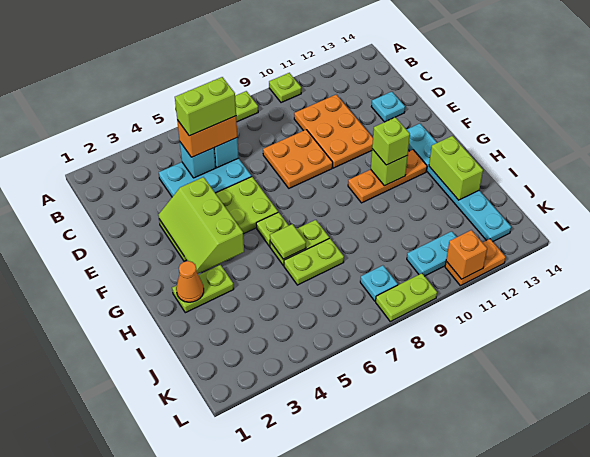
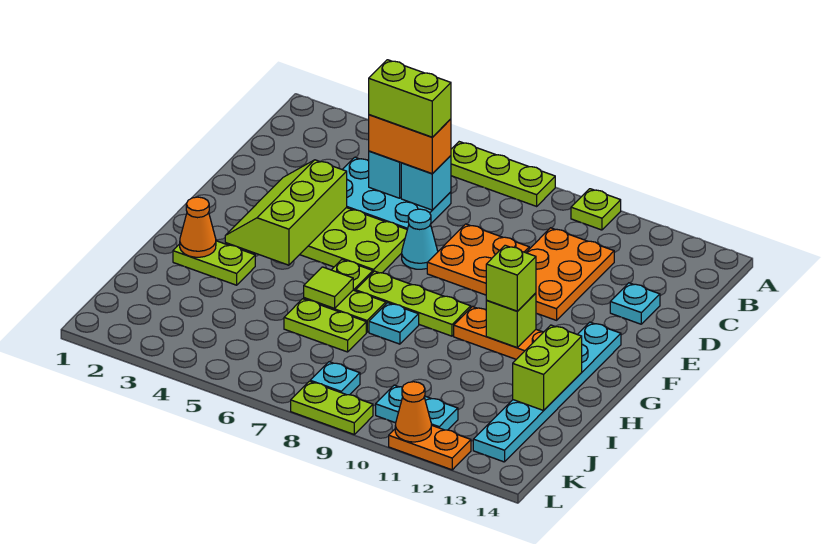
none -> cyan 1x1 cone [402,209,438,269]
none -> lime 1x3 plate [356,271,471,336]
none -> cyan 1x1 plate [369,303,419,344]
orange 1x1 brick [446,230,487,279] -> orange 1x1 cone [395,382,431,442]

